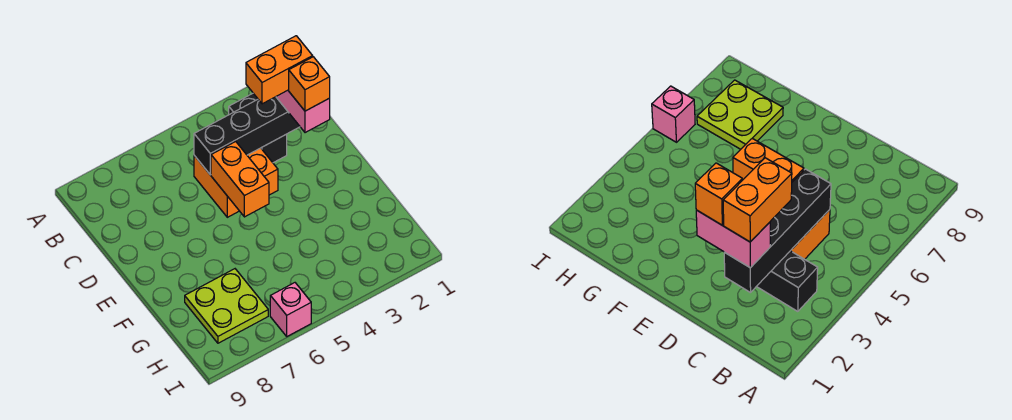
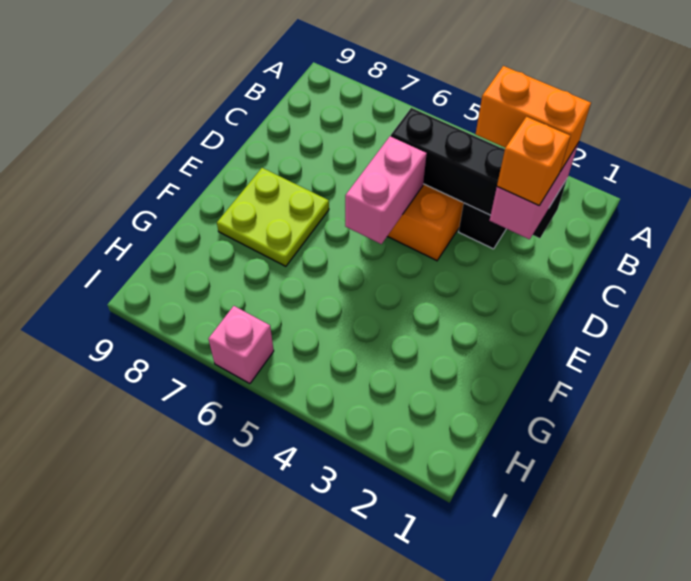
orange 1x2 brick [211,142,269,217] -> pink 1x2 brick [345,136,427,244]
lime 2x2 plate [185,269,268,343] -> lime 2x2 plate moved to [217,168,329,266]

